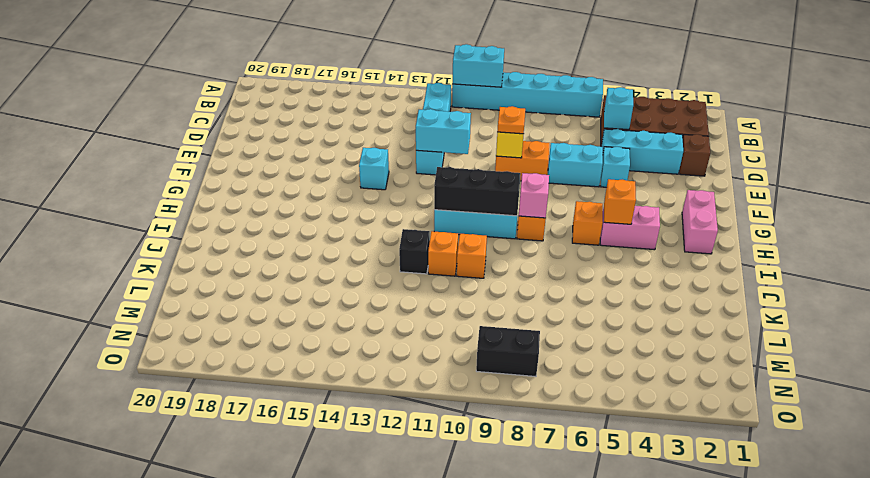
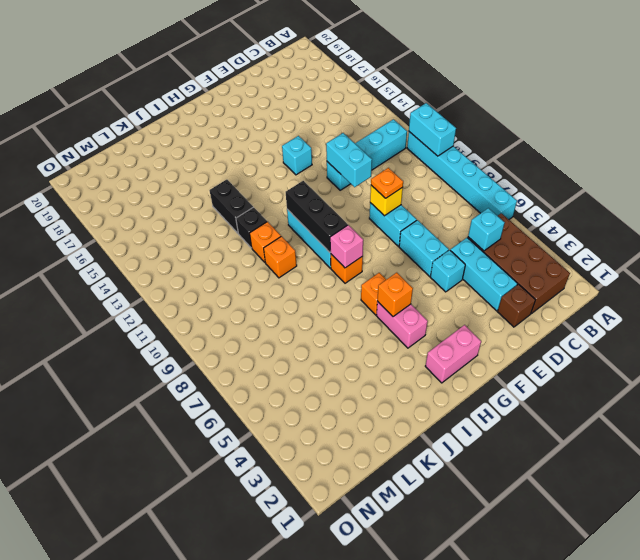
orange 1x2 brick [495,141,549,181] -> cyan 1x2 brick [369,203,417,246]
black 1x2 brick [476,326,540,377] -> black 1x2 brick moved to [209,180,253,233]

